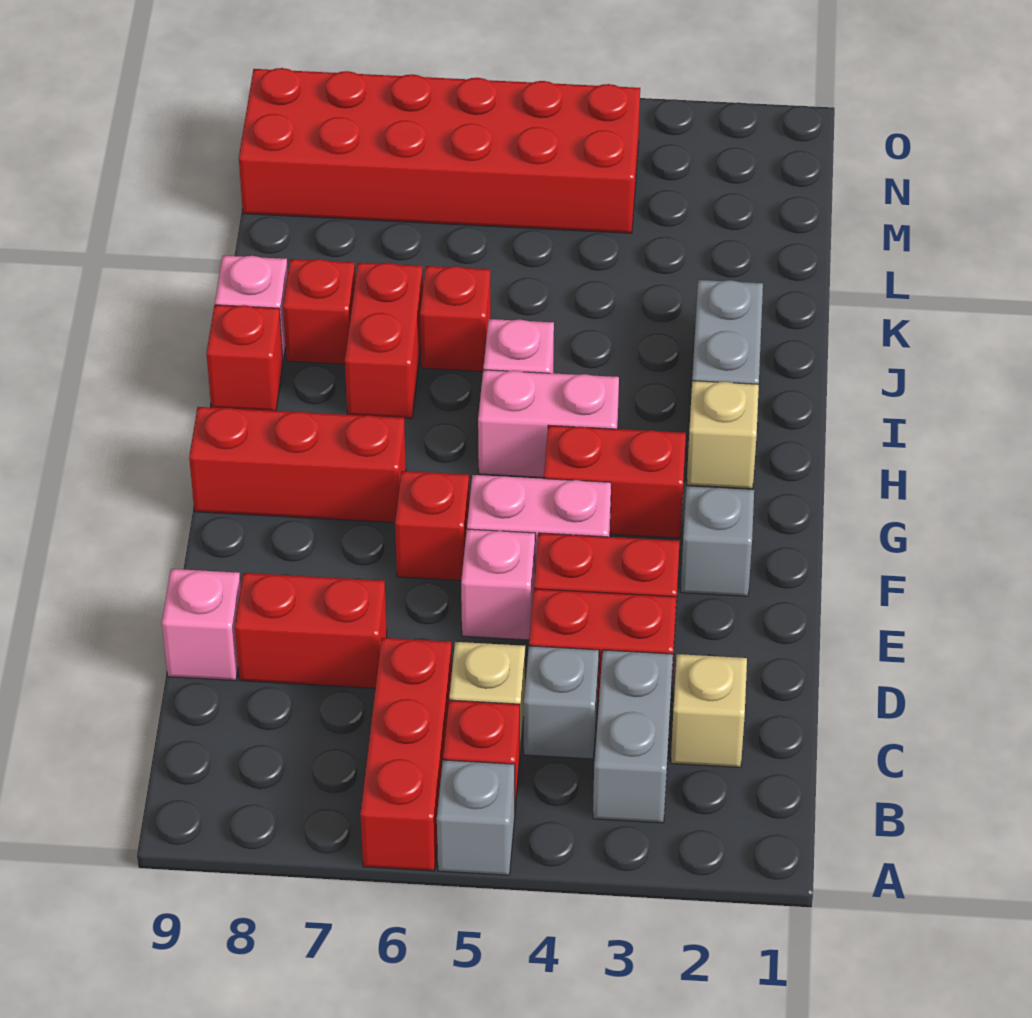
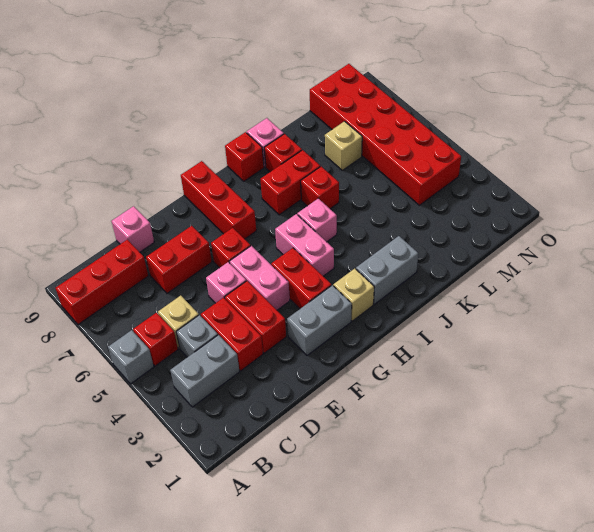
red 1x3 brick [360,638,452,871] -> red 1x3 brick moved to [56,240,148,324]
tan 1x1 brick [671,654,747,767] -> tan 1x1 brick moved to [325,121,362,170]
red 1x2 brick [235,573,387,688] -> red 1x2 brick turned to [146,226,212,293]
grey 1x1 brick [681,486,754,596] -> grey 1x2 brick [287,285,352,356]

